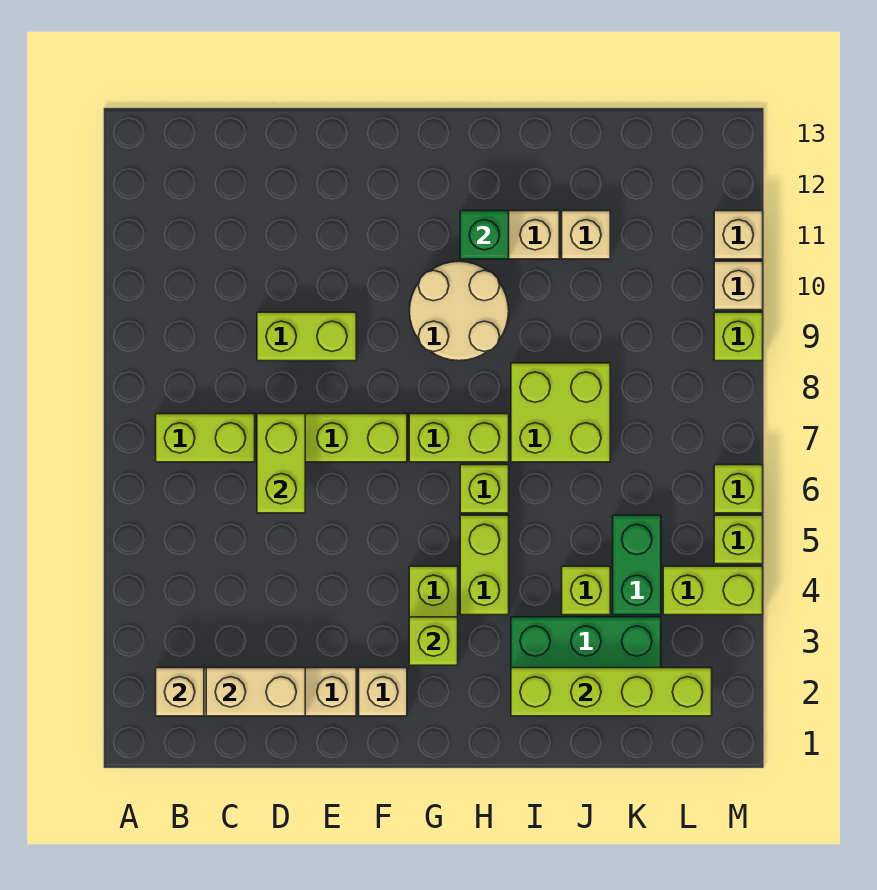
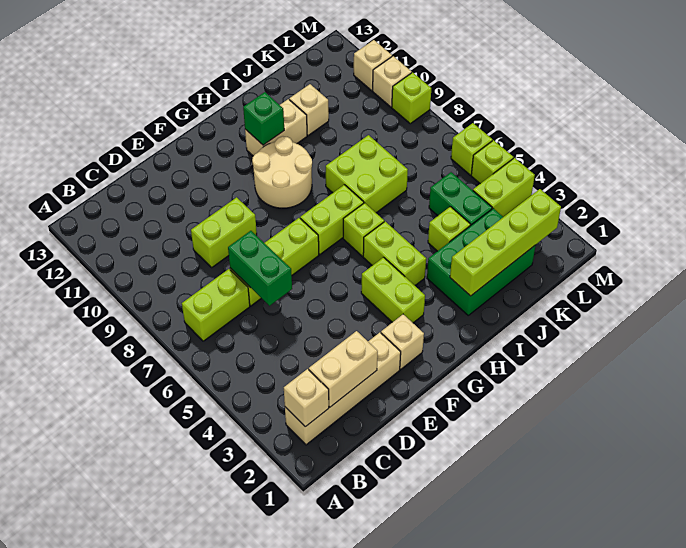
lime 1x2 brick [257,414,305,513] -> green 1x2 brick [228,231,292,306]
lime 1x1 brick [409,617,458,665] -> none

